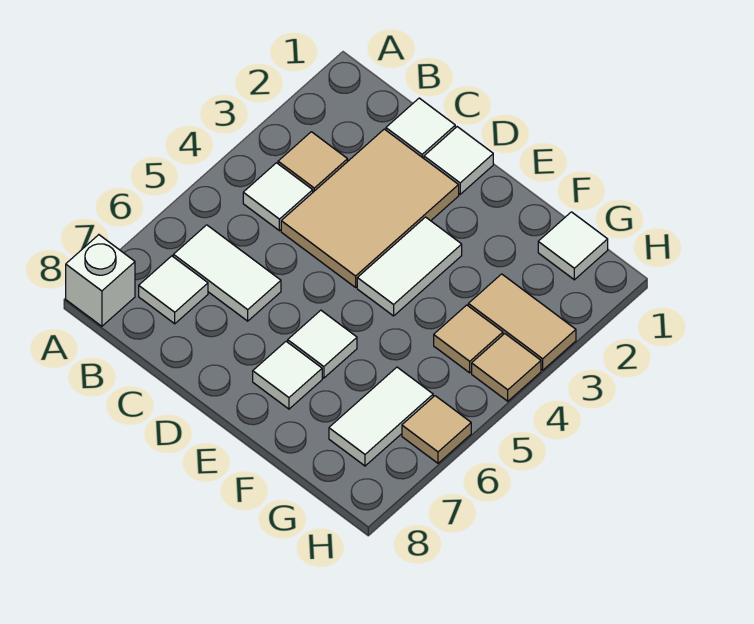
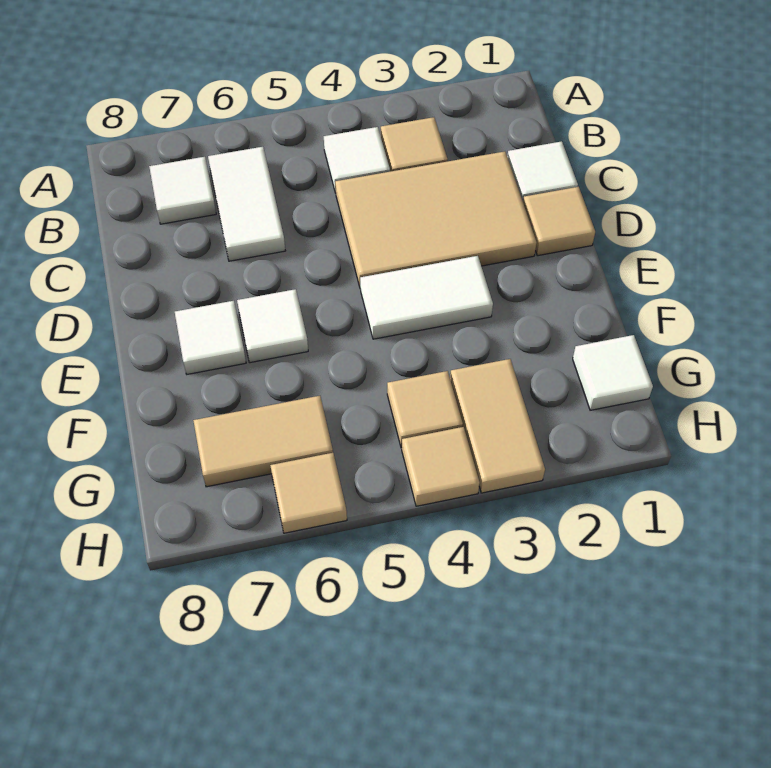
white 1x1 brick [66,235,135,326] -> none
white 1x1 tile [424,127,493,194] -> tan 1x1 tile [523,187,595,256]
white 1x2 tile [329,367,433,466] -> tan 1x2 tile [193,396,333,487]

